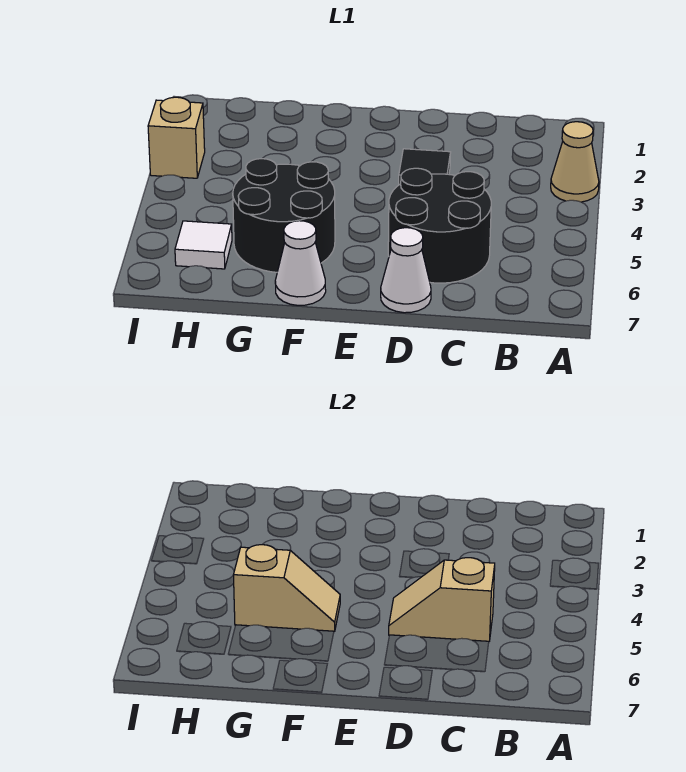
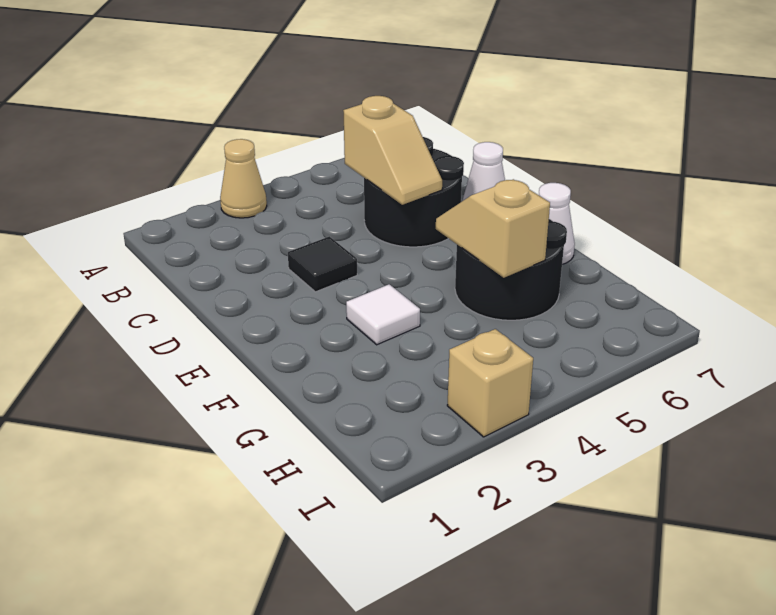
white 1x1 tile [175,221,232,269] -> white 1x1 tile moved to [346,284,420,345]

